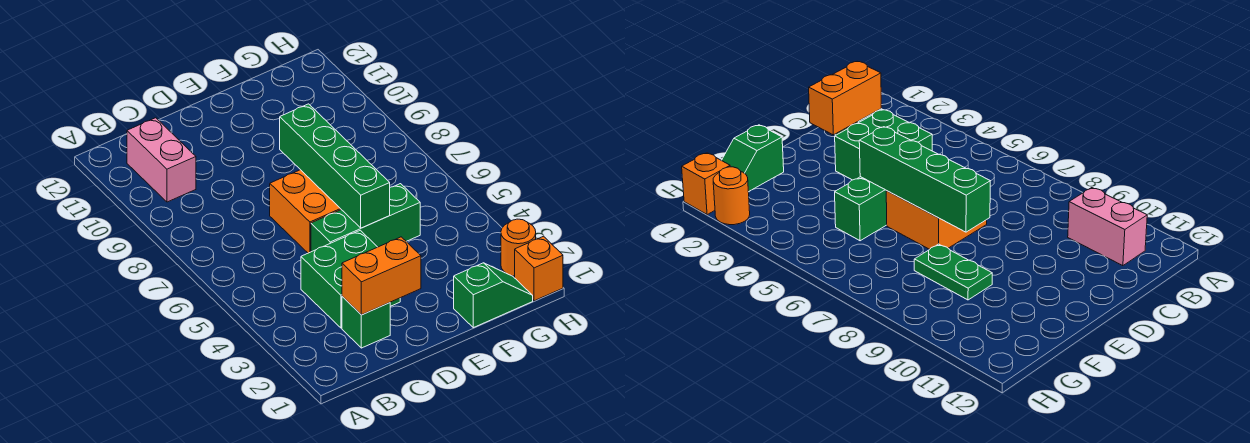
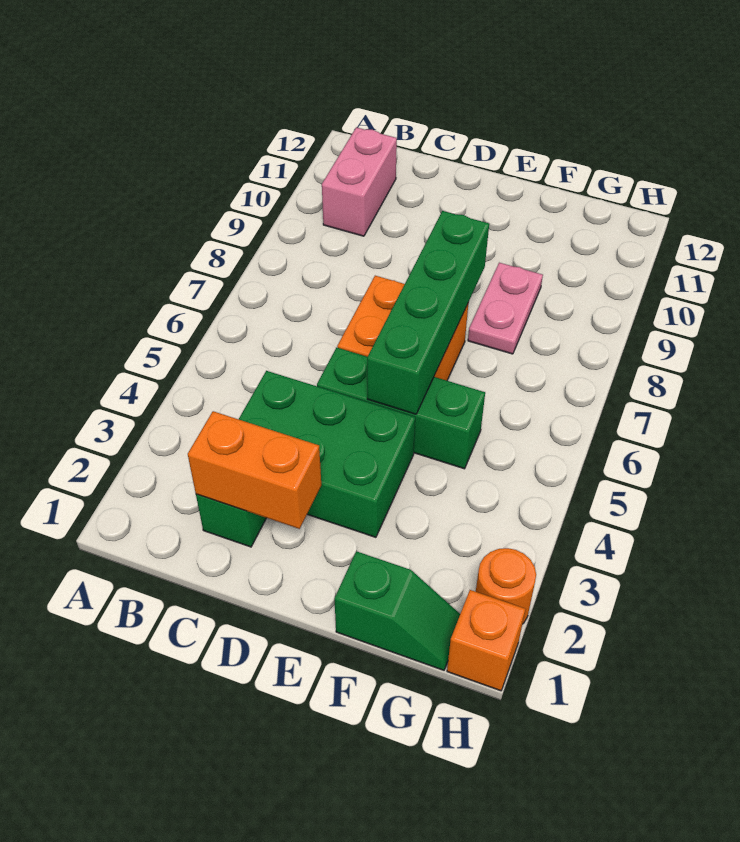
green 2x2 brick [301,230,400,328] -> green 2x3 brick [239,371,415,537]
green 1x2 plate [914,244,992,300] -> pink 1x2 plate [468,263,543,354]

